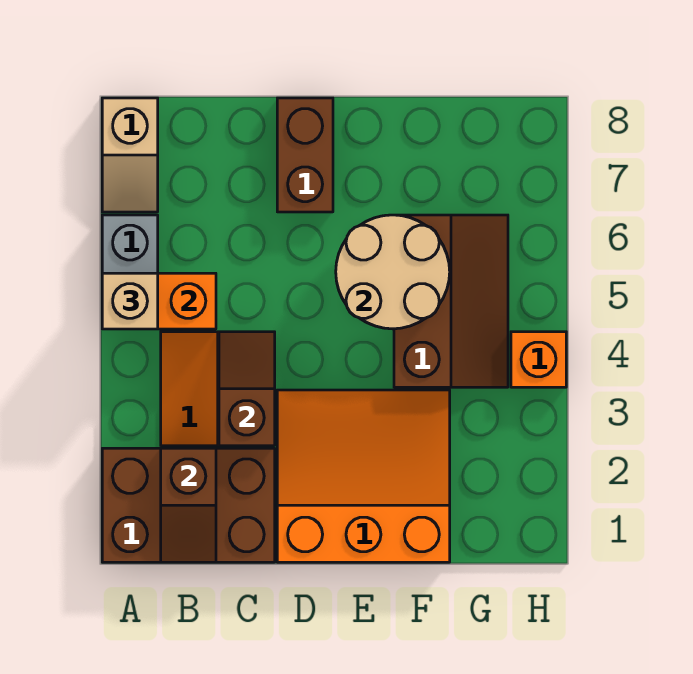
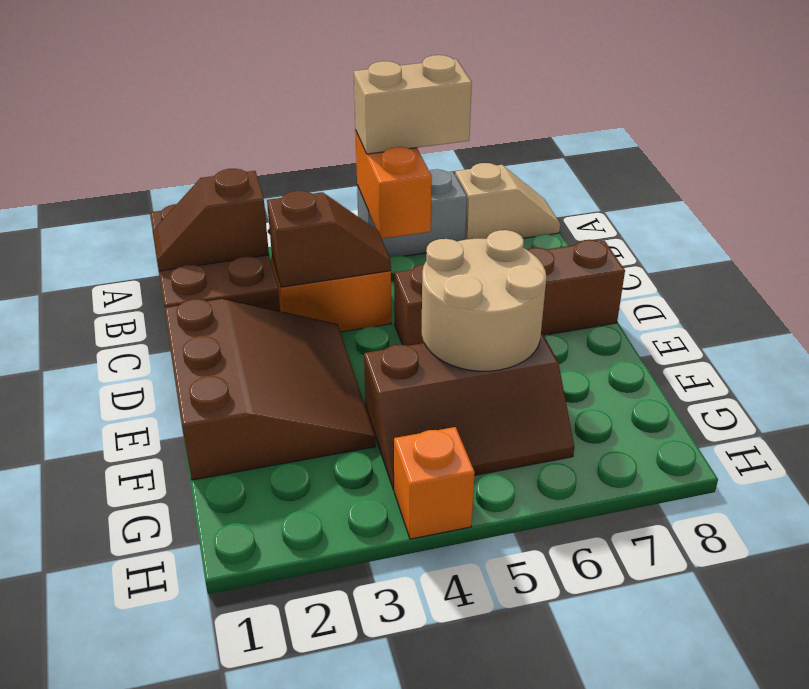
tan 1x1 brick [102,273,158,329] -> tan 1x2 brick [354,55,472,154]
tan 1x2 slope [102,98,158,212] -> tan 1x2 slope turned to [455,163,560,240]
orange 3x3 slope [277,390,450,562] -> brown 3x3 slope [164,299,376,480]
brown 1x2 brick [277,98,333,212] -> brown 1x4 brick [394,240,625,346]

